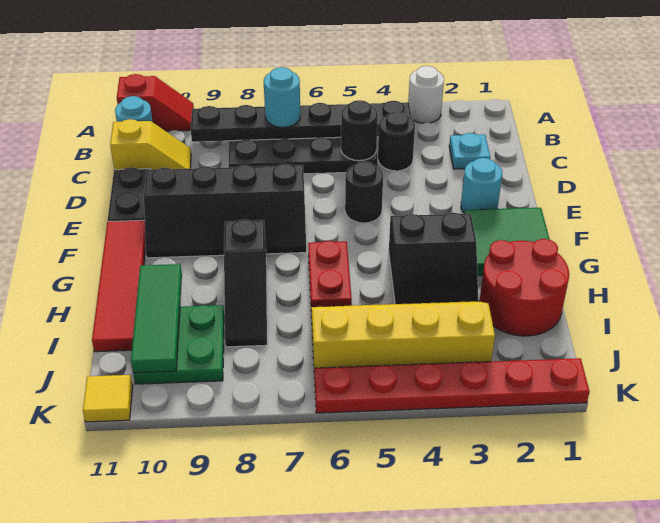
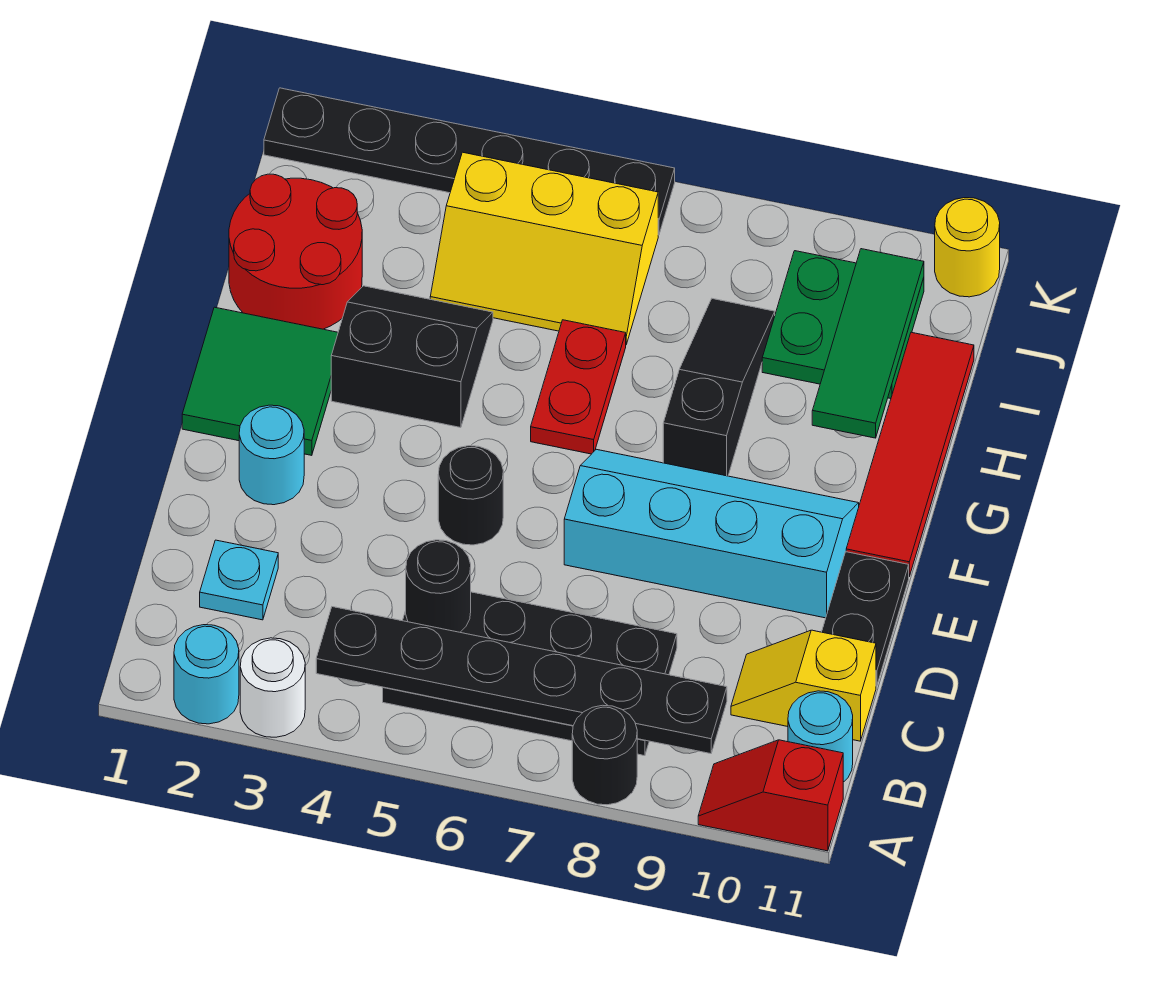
cyan 1x1 round brick [264,67,300,127] -> cyan 1x1 round brick moved to [174,625,239,724]
black 1x1 round brick [378,111,415,171] -> black 1x1 round brick moved to [572,705,637,805]
black 2x4 slope [144,164,306,258] -> cyan 2x4 slope [564,449,859,618]
yellow 2x4 slope [311,301,495,368] -> yellow 2x3 slope [430,152,658,344]
red 1x6 plate [314,358,590,413] -> black 1x6 plate [264,88,675,235]
yellow 1x1 tile [83,375,133,422] -> yellow 1x1 round brick [935,198,1000,297]

